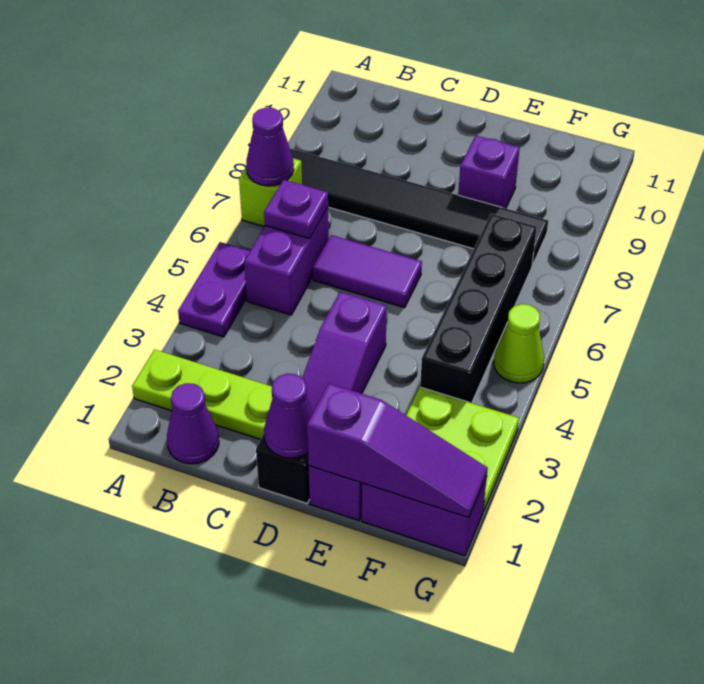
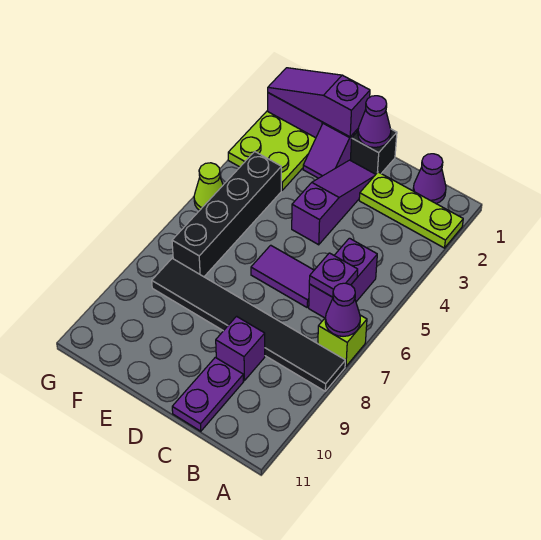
purple 1x2 plate [178,242,250,337] -> purple 1x2 plate moved to [172,357,243,431]
purple 1x1 brick [458,136,520,208] -> purple 1x1 brick moved to [216,316,265,381]

